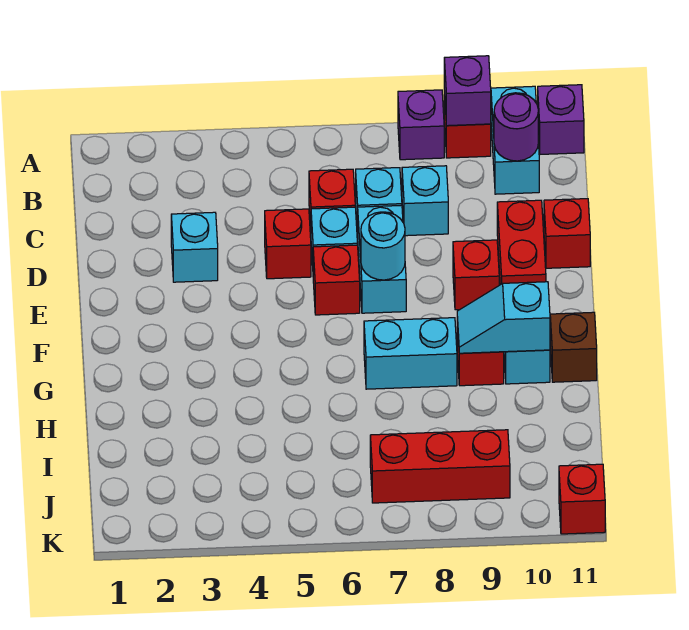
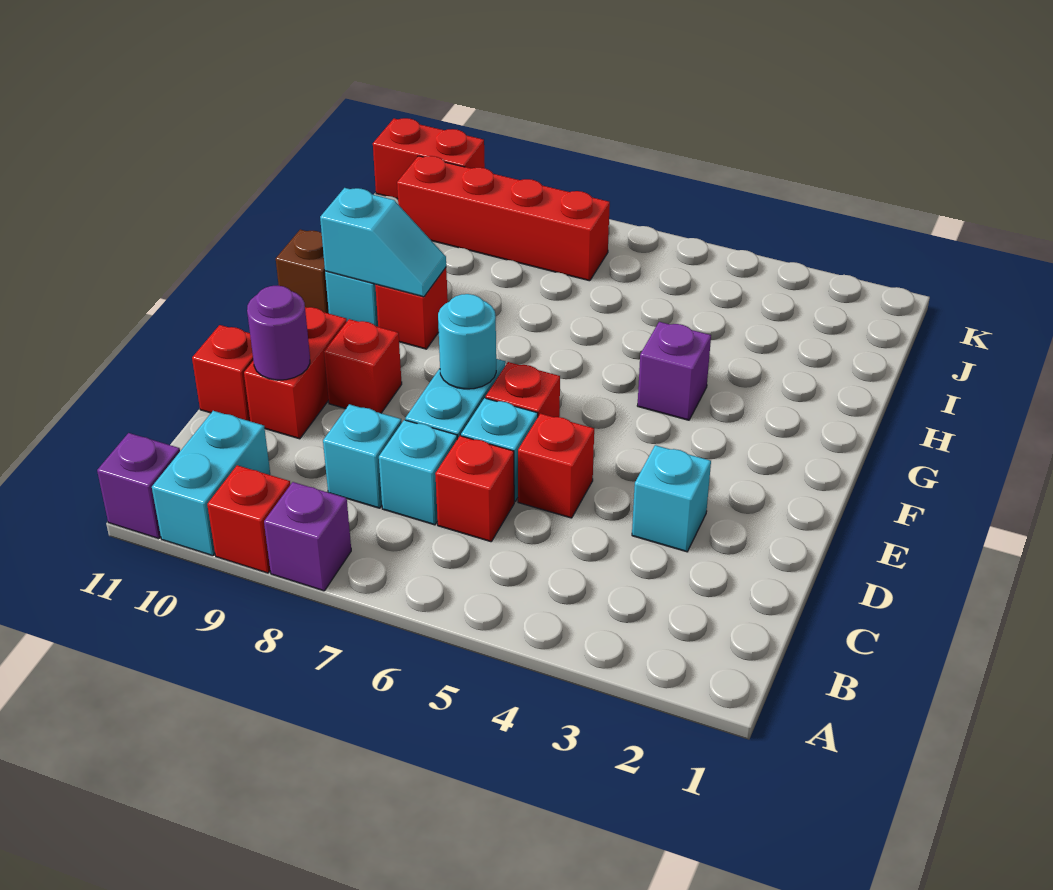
purple 1x1 brick [444,56,491,126] -> purple 1x1 brick moved to [637,322,711,420]
purple 1x1 round brick [494,93,538,161] -> purple 1x1 round brick moved to [247,286,310,380]
cyan 1x2 brick [364,318,457,389] -> none
red 1x3 brick [370,430,510,503] -> red 1x4 brick [397,156,610,281]
red 1x1 brick [559,464,605,534] -> red 1x2 brick [373,118,485,199]

